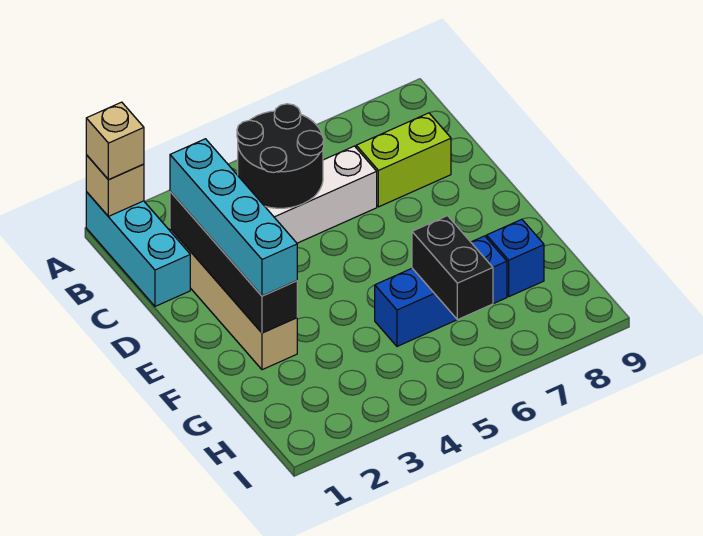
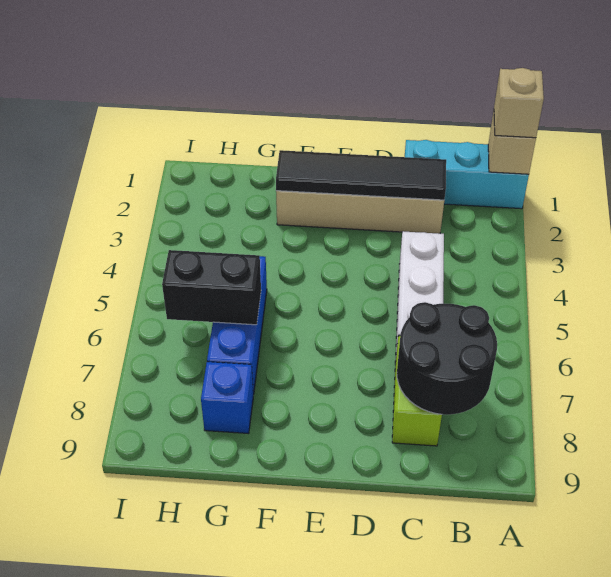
black 2x2 round brick [237,104,324,208] -> black 2x2 round brick moved to [397,302,497,415]
black 1x4 brick [170,192,297,333] -> black 1x4 tile [276,150,446,200]
cyan 1x4 brick [170,139,297,296] -> none

